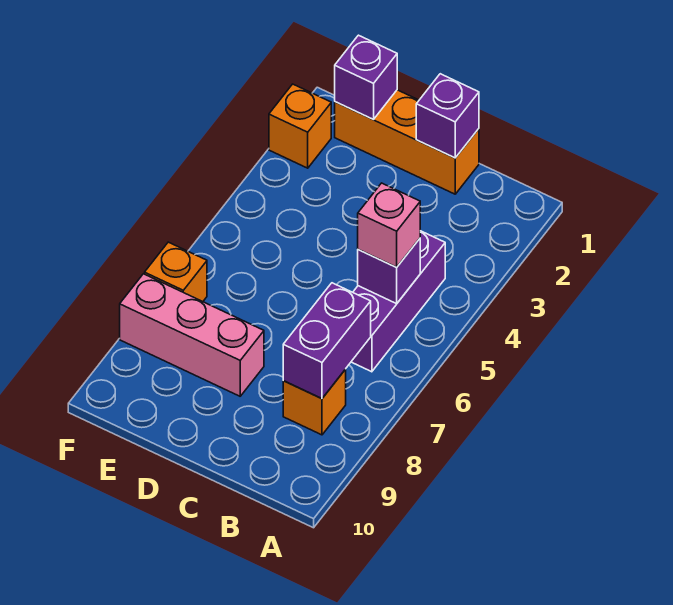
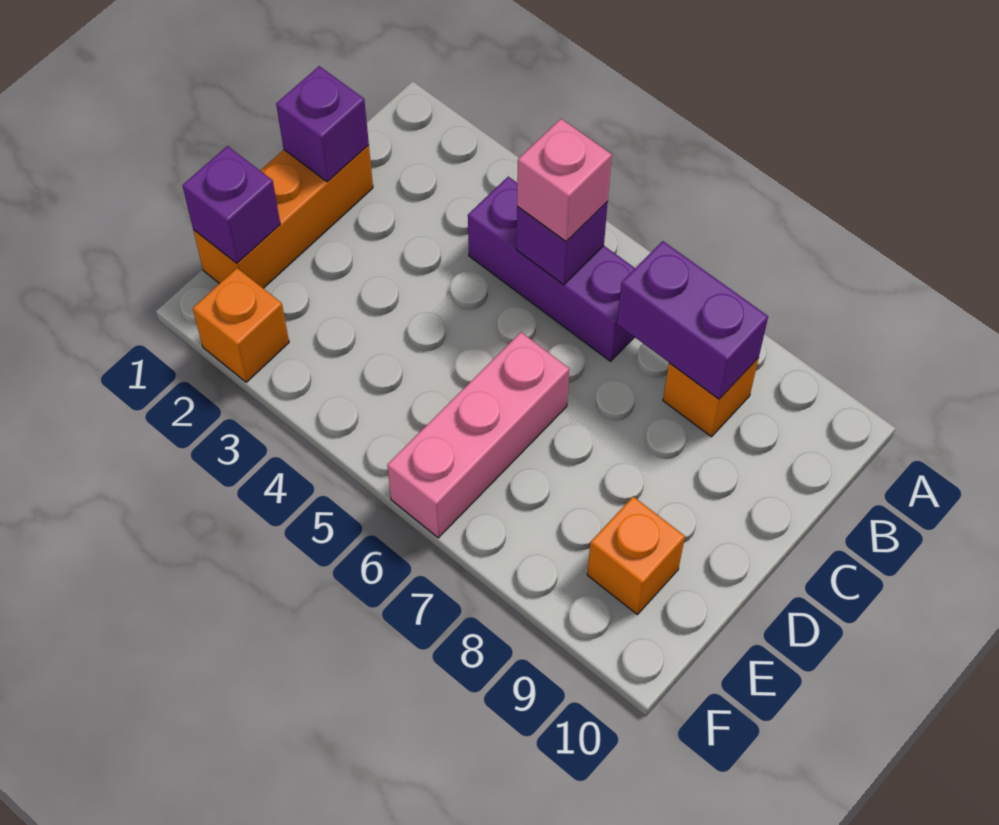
pink 1x3 brick [120,274,264,396] -> pink 1x3 brick moved to [387,332,569,538]
orange 1x1 brick [145,242,207,302] -> orange 1x1 brick moved to [587,496,685,614]

